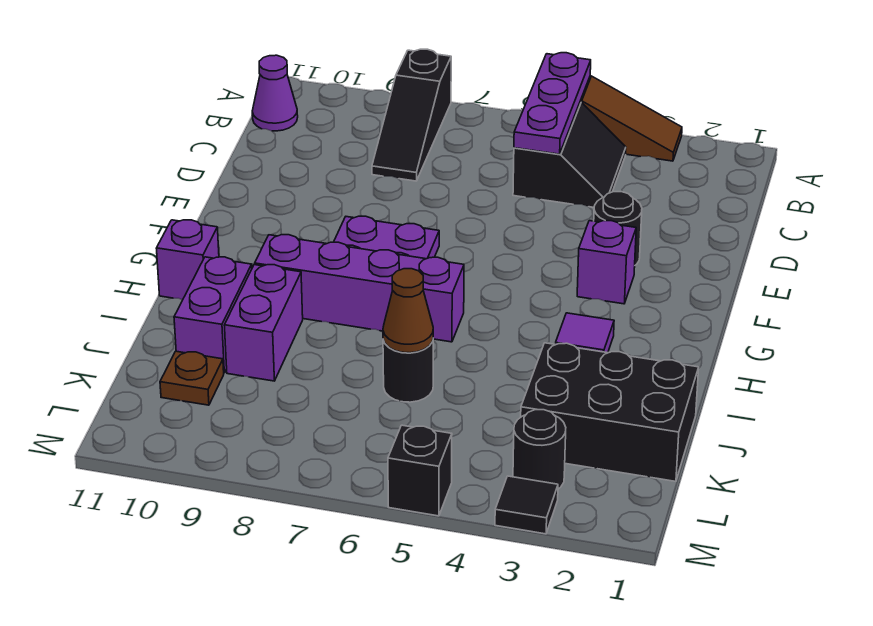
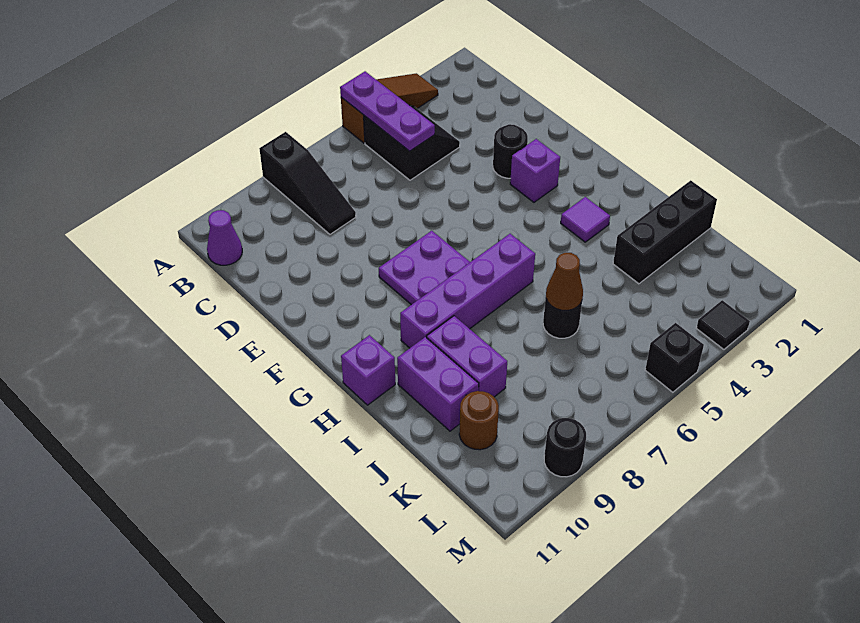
black 2x3 brick [521,343,699,481] -> black 1x3 brick [613,180,717,284]
brown 1x1 plate [160,351,224,405] -> brown 1x1 round brick [459,391,499,450]
black 1x1 round brick [513,410,566,489] -> black 1x1 round brick moved to [544,418,586,477]

